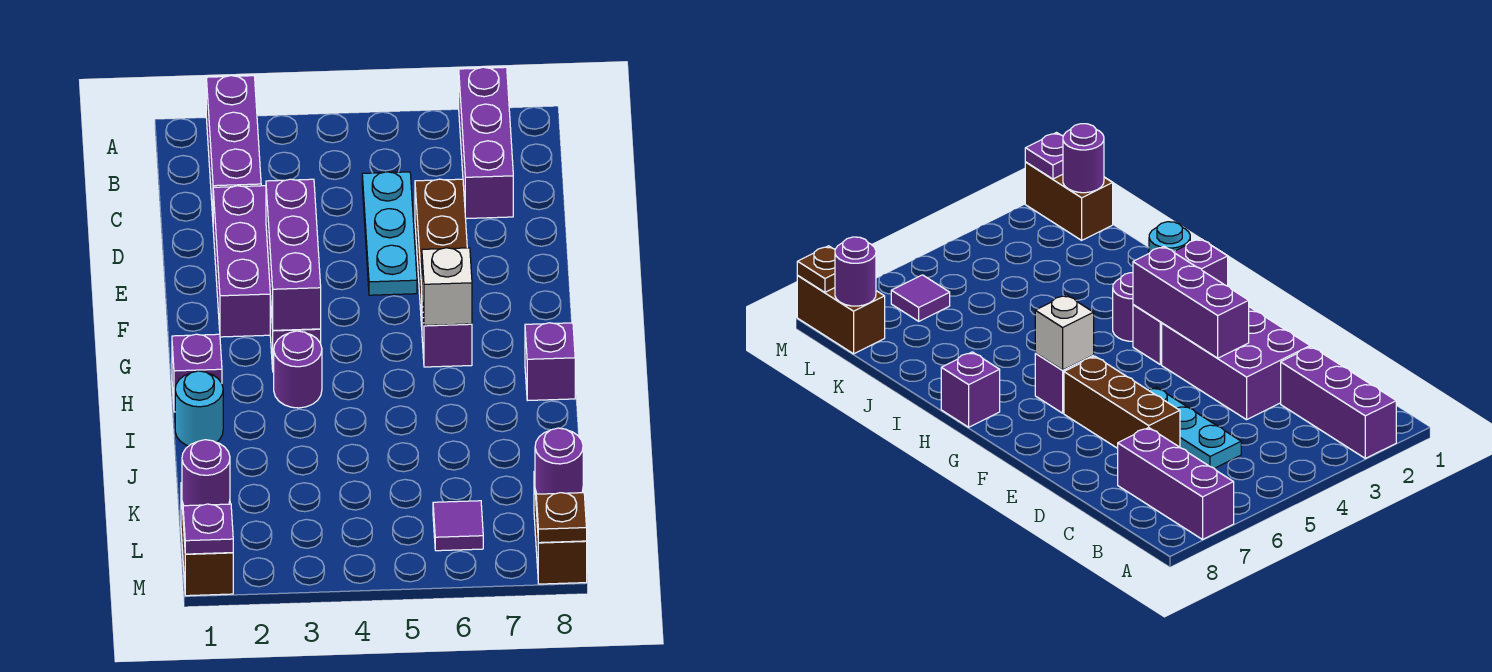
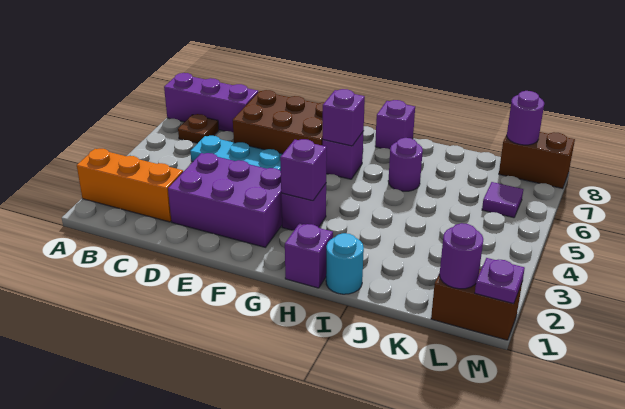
purple 1x3 brick [206,76,261,216] -> orange 1x3 brick [77,149,183,222]
brown 1x3 brick [415,179,467,326] -> brown 2x3 brick [233,90,325,154]
purple 1x3 brick [266,179,321,330] -> purple 1x1 brick [280,139,327,201]
white 1x1 brick [422,248,472,326] -> purple 1x1 brick [323,89,365,146]
purple 1x1 round brick [274,331,322,408] -> purple 1x1 round brick moved to [388,138,423,191]
brown 1x1 plate [536,493,587,543] -> brown 1x1 plate moved to [178,114,219,143]

